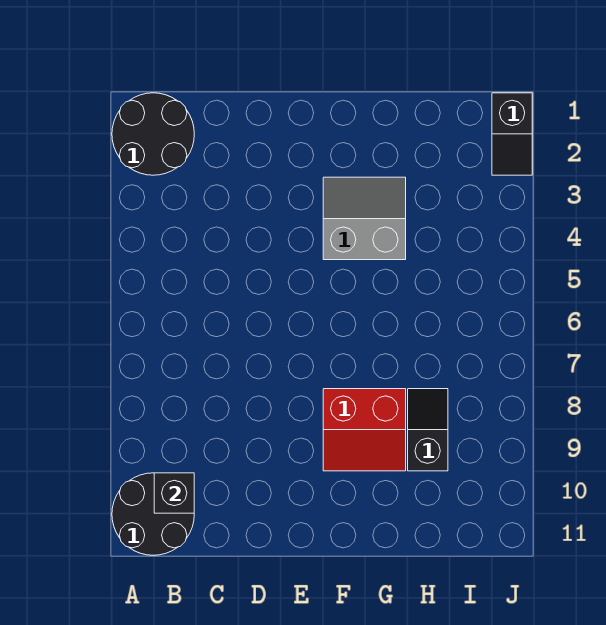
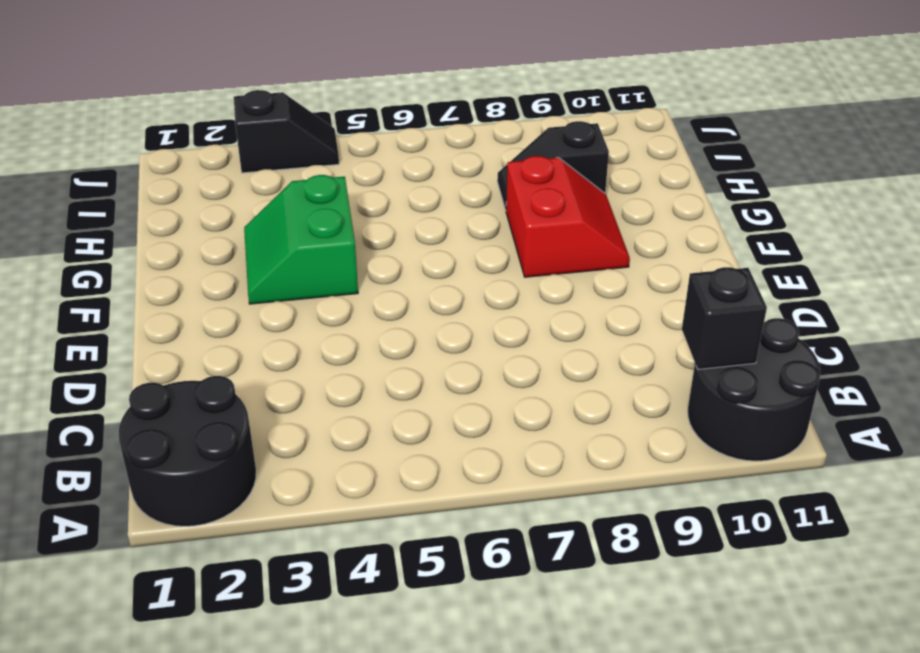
grey 2x2 slope [323,177,406,260] -> green 2x2 slope [244,175,358,304]
black 1x2 slope [492,93,532,175] -> black 1x2 slope moved to [234,90,339,173]

